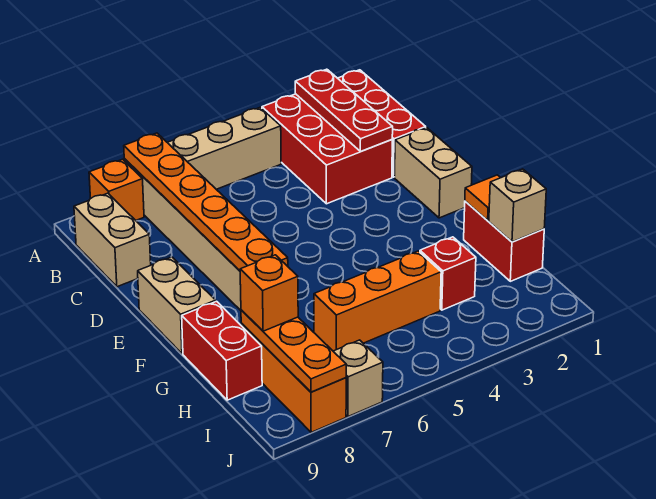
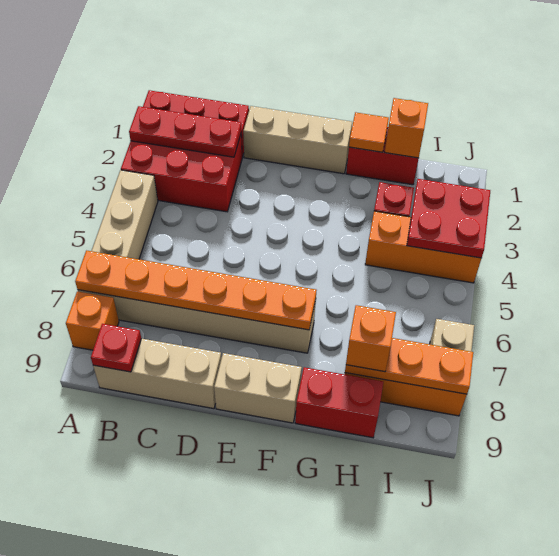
tan 1x2 brick [74,193,151,287] -> tan 1x3 brick [93,338,221,409]
none -> red 1x1 plate [91,324,141,372]
tan 1x2 brick [395,128,472,218] -> tan 1x3 brick [243,106,352,174]
tan 1x1 brick [489,169,546,242] -> orange 1x1 brick [385,98,428,158]
orange 1x3 brick [314,251,441,351] -> orange 1x3 brick turned to [365,211,481,283]
none -> red 2x2 plate [407,179,490,258]

